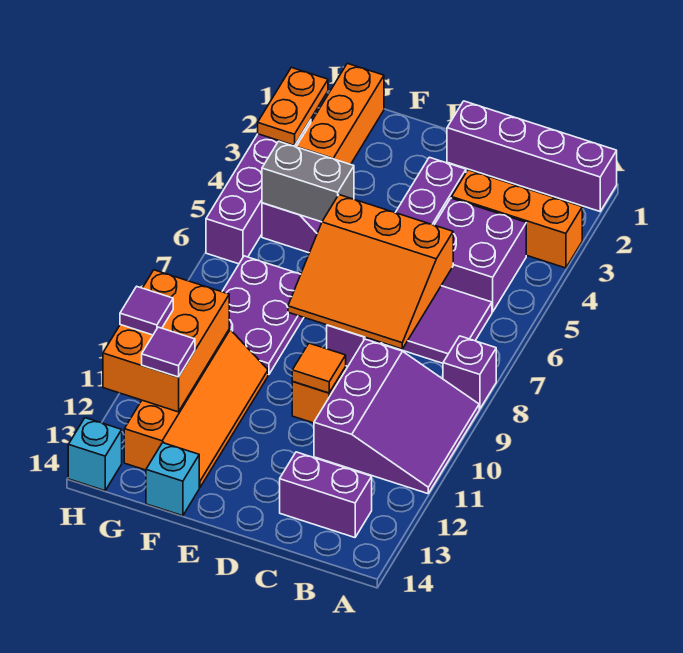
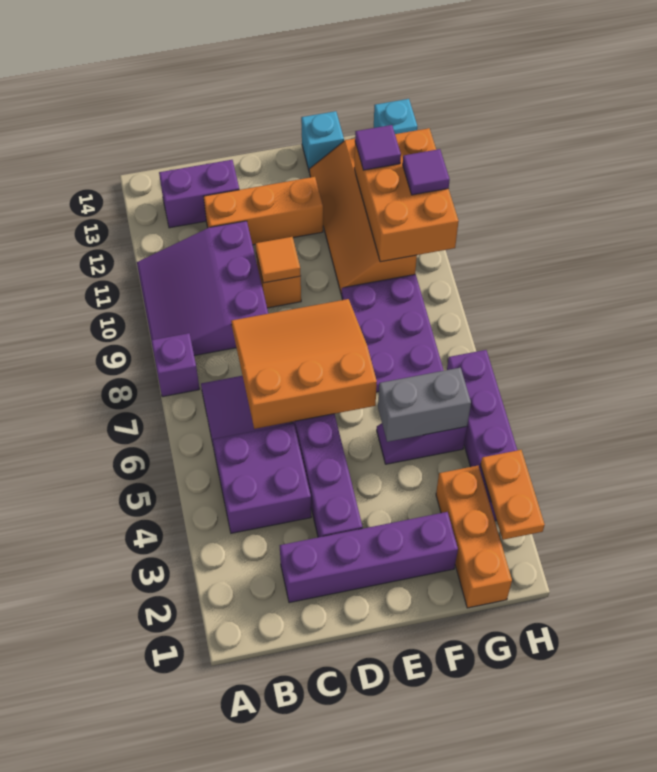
purple 1x4 brick [447,101,617,211] -> purple 1x4 brick moved to [280,512,458,603]
orange 1x3 brick [452,170,582,268] -> orange 1x3 brick moved to [203,177,323,245]

